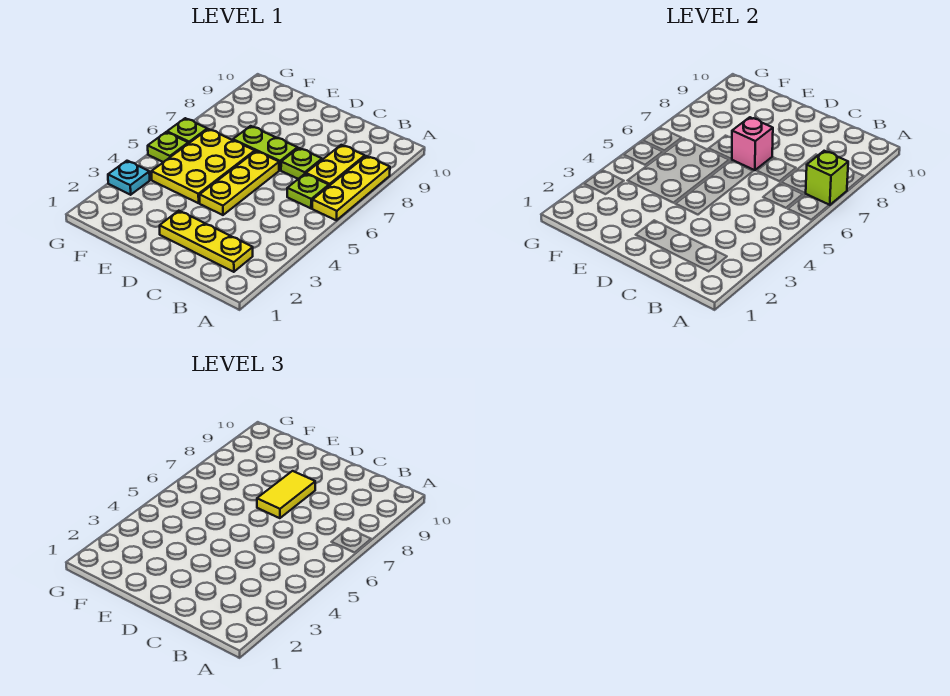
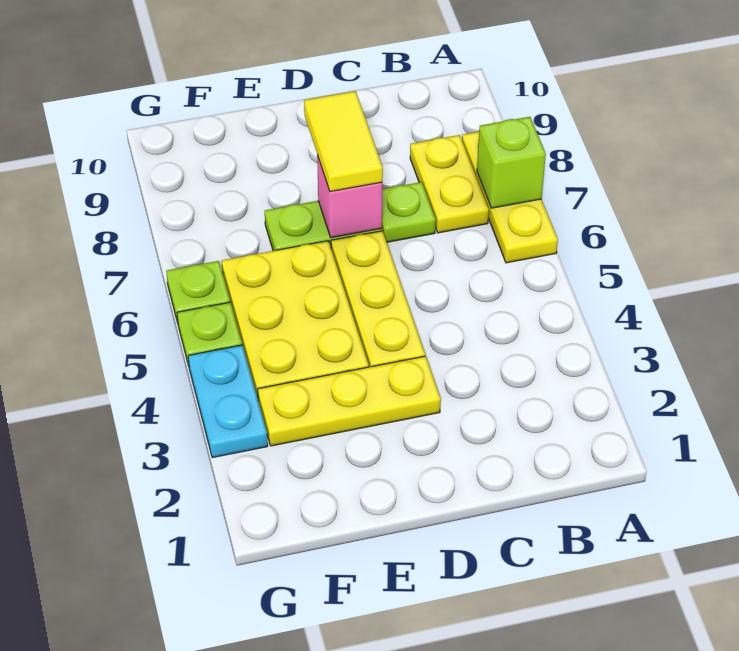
yellow 1x3 plate [160,211,253,272] -> yellow 1x3 plate moved to [258,356,441,446]
lime 1x1 plate [287,174,329,208] -> none
cyan 1x1 plate [108,161,150,195] -> cyan 1x2 plate [188,345,268,458]

